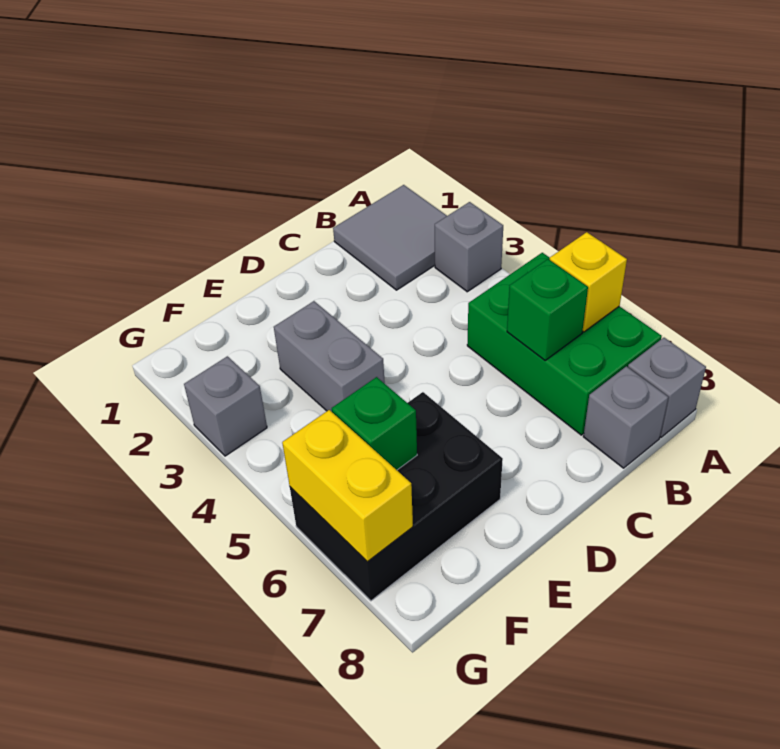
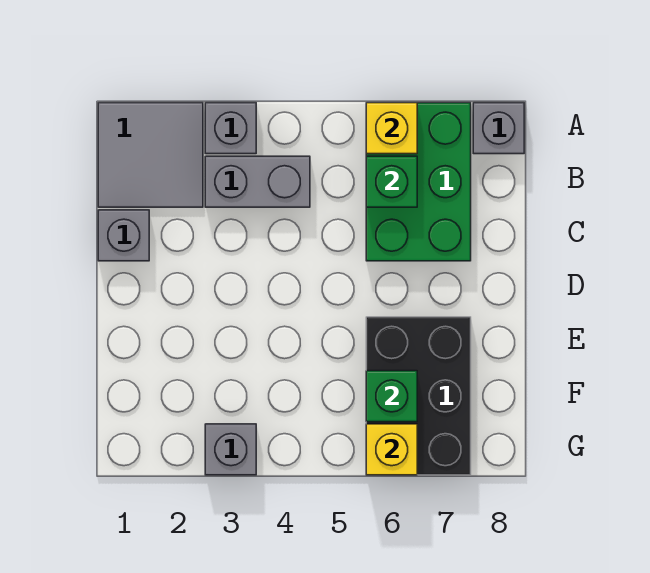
green 2x3 brick [467,253,662,435] -> green 2x3 brick turned to [366,103,471,261]
grey 1x1 brick [583,366,668,468] -> grey 1x1 brick moved to [98,210,149,261]
grey 1x2 brick [274,301,385,412] -> grey 1x2 brick moved to [205,156,310,207]
yellow 1x2 brick [282,410,413,562] -> yellow 1x1 brick [366,424,417,475]

